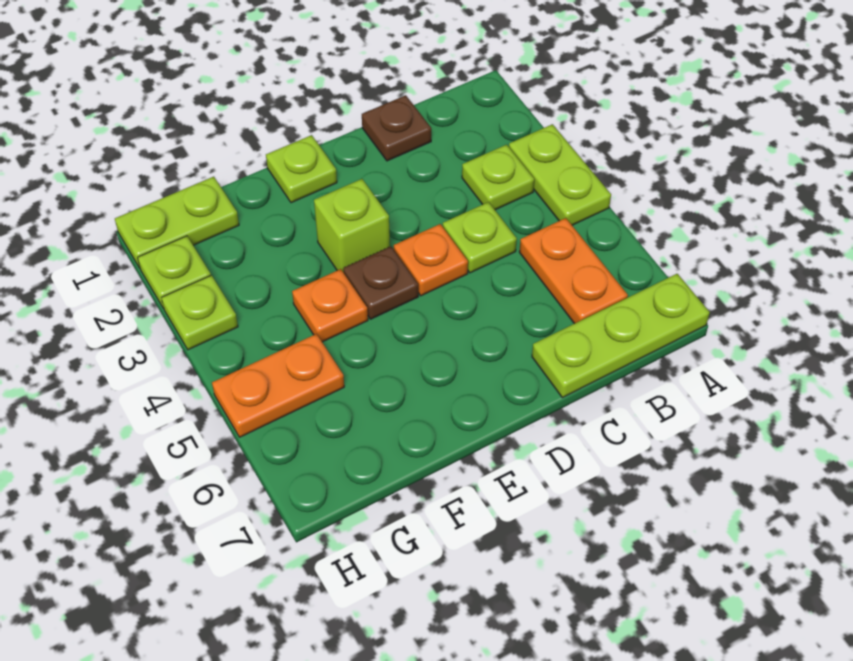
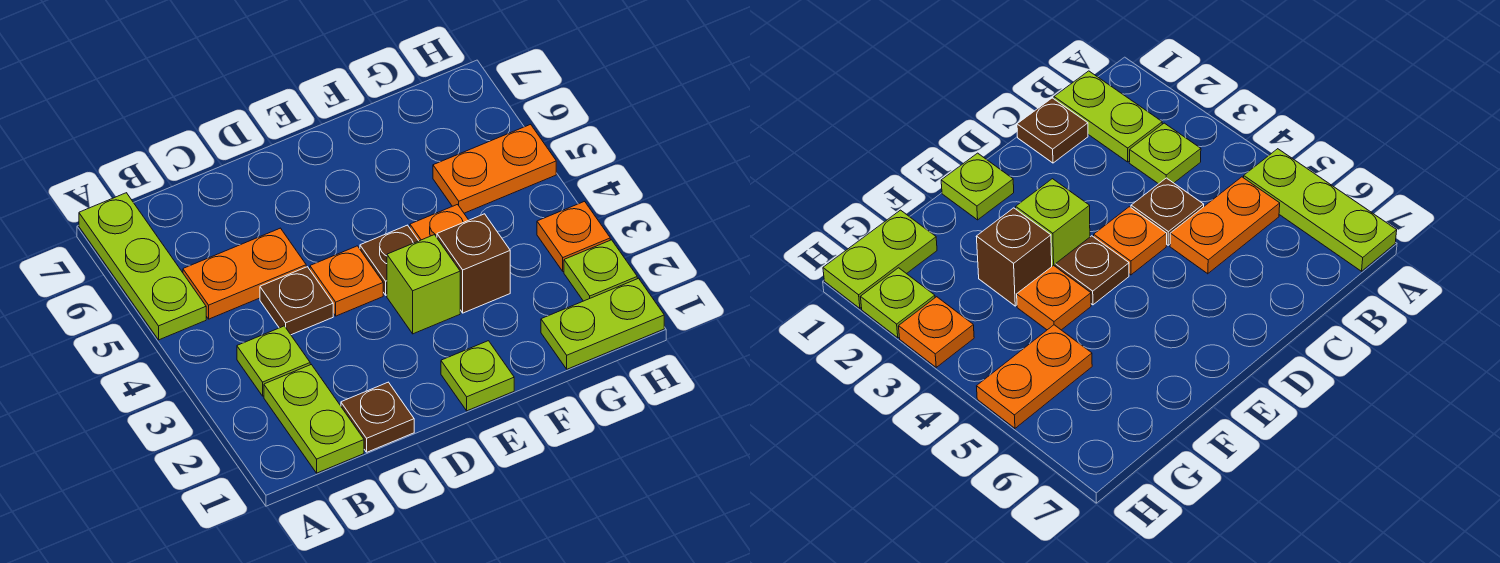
lime 1x2 plate [509,124,611,225] -> lime 1x2 plate moved to [264,365,364,473]
lime 1x3 plate [532,274,710,398] -> lime 1x3 plate turned to [79,193,206,340]
orange 1x2 plate [519,218,628,324] -> orange 1x2 plate turned to [183,228,306,319]
lime 1x1 plate [443,202,517,273] -> brown 1x1 plate [260,267,333,335]
none -> brown 1x1 brick [437,214,510,313]
lime 1x1 plate [162,275,238,350] -> orange 1x1 plate [537,201,610,271]

